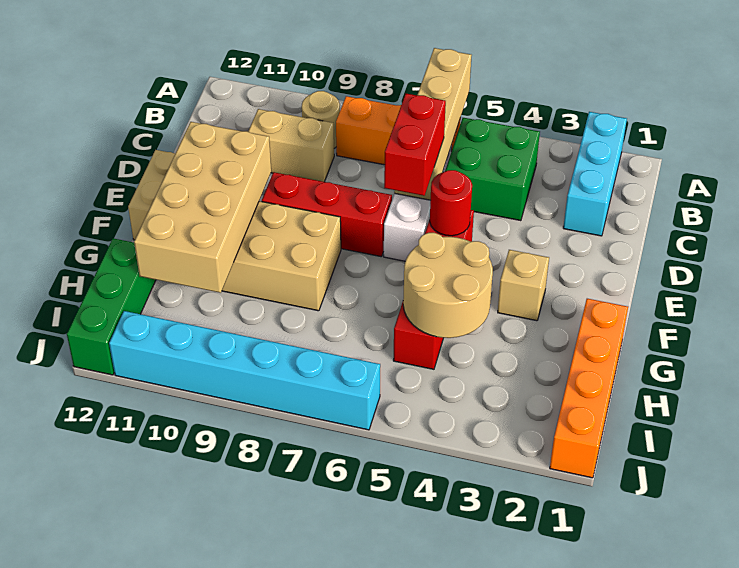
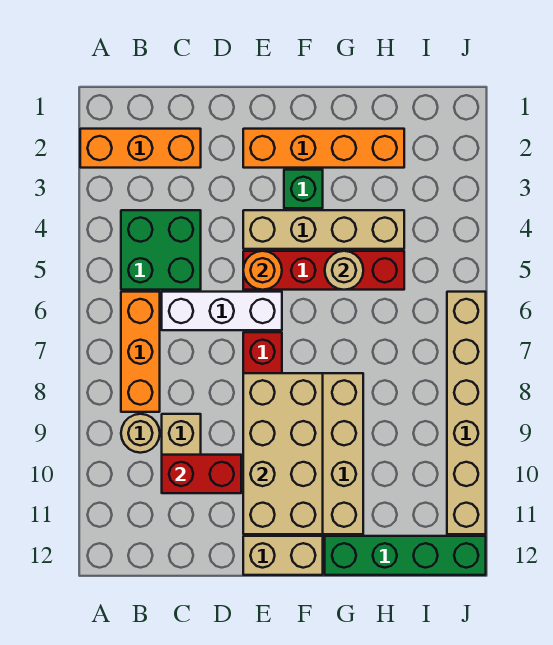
cyan 1x3 brick [563,112,627,236] -> orange 1x3 brick [80,129,201,168]
tan 1x4 brick [394,48,472,200] -> tan 1x4 brick moved to [243,210,404,249]
red 1x2 brick [384,94,446,196] -> red 1x2 brick moved to [162,455,241,493]
red 1x1 round brick [430,170,472,236] -> orange 1x1 round brick [243,251,282,290]
tan 2x4 brick [134,122,271,293] -> tan 2x4 brick turned to [243,373,323,534]
tan 1x1 brick [498,250,549,321] -> green 1x1 brick [284,170,323,208]
orange 1x4 brick [550,299,628,478] -> orange 1x4 brick moved to [243,129,404,168]
tan 2x2 round brick [403,233,493,338] -> tan 1x1 round brick [325,251,363,290]
green 1x3 brick [67,238,156,375] -> green 1x4 brick [325,536,486,575]
cyan 1x6 brick [109,311,380,430] -> tan 1x6 brick [447,292,486,534]

